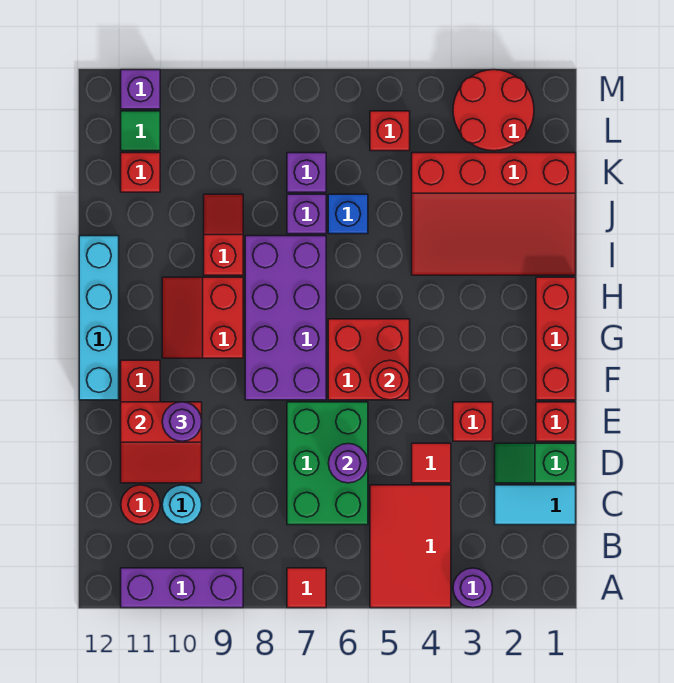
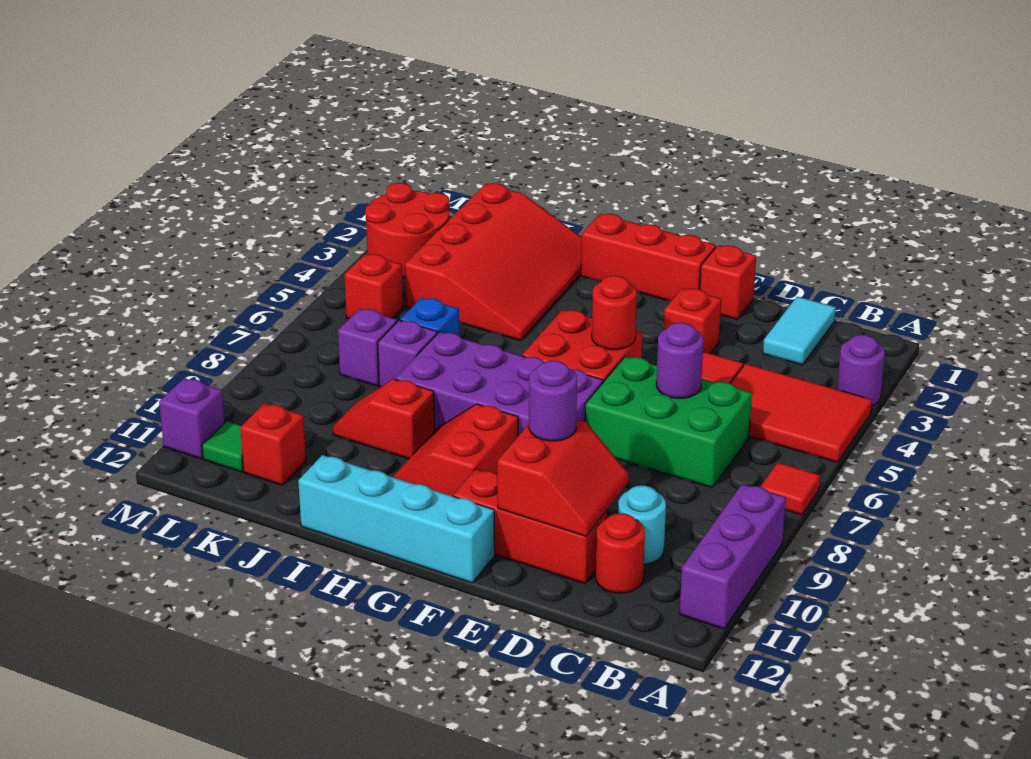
green 1x2 slope [495,443,576,483] -> none
red 2x2 slope [162,277,243,358] -> red 2x2 slope turned to [393,404,518,496]

